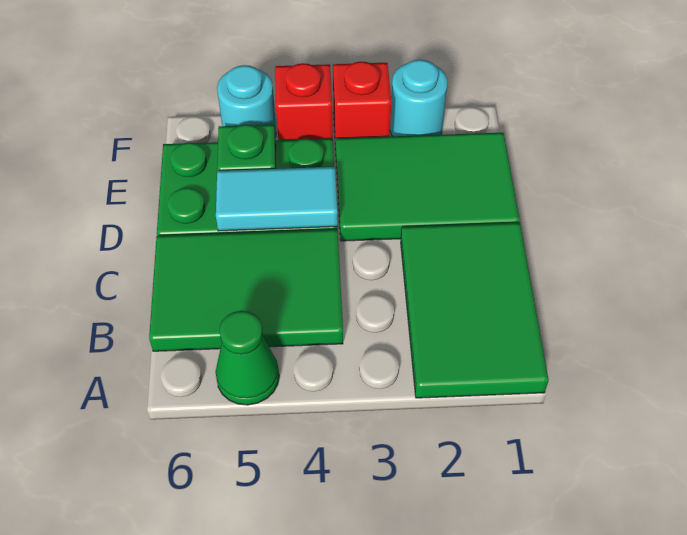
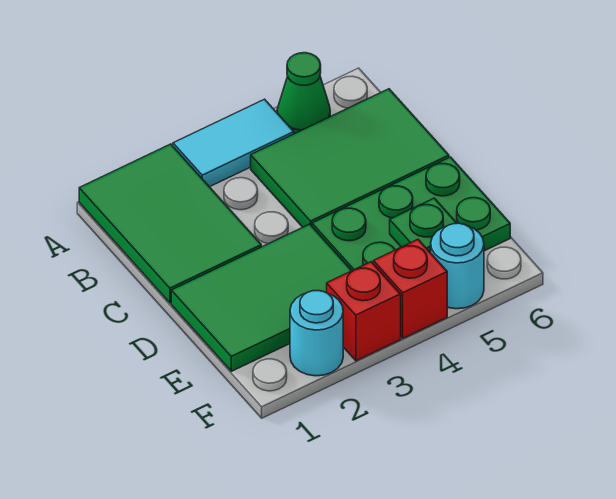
cyan 1x2 tile [216,167,338,231] -> cyan 1x2 tile moved to [173,99,294,187]

